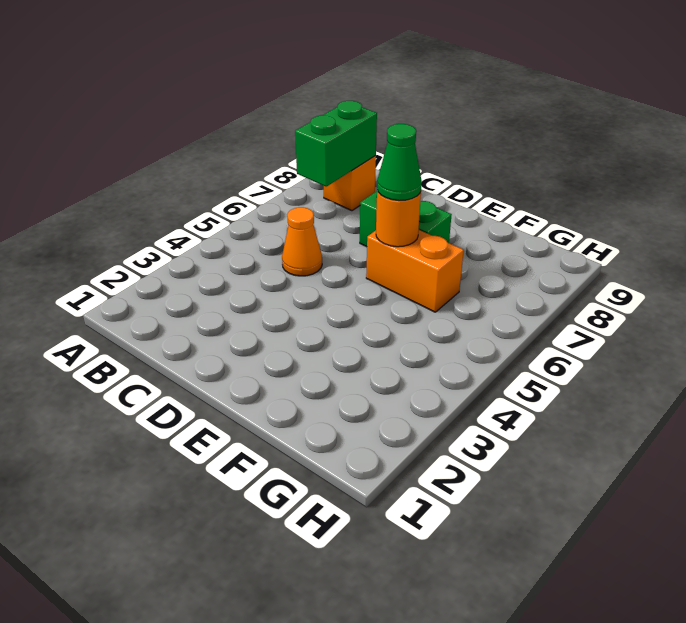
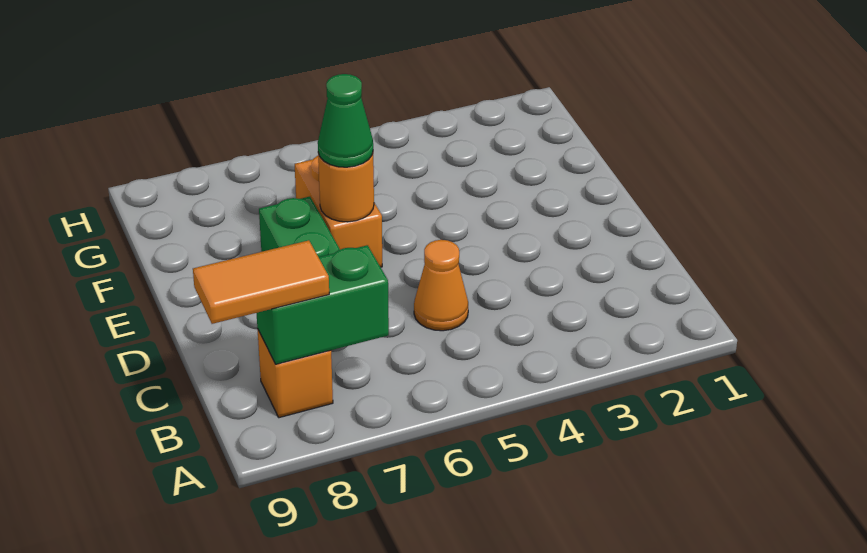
none -> orange 1x2 tile [193,240,329,324]

